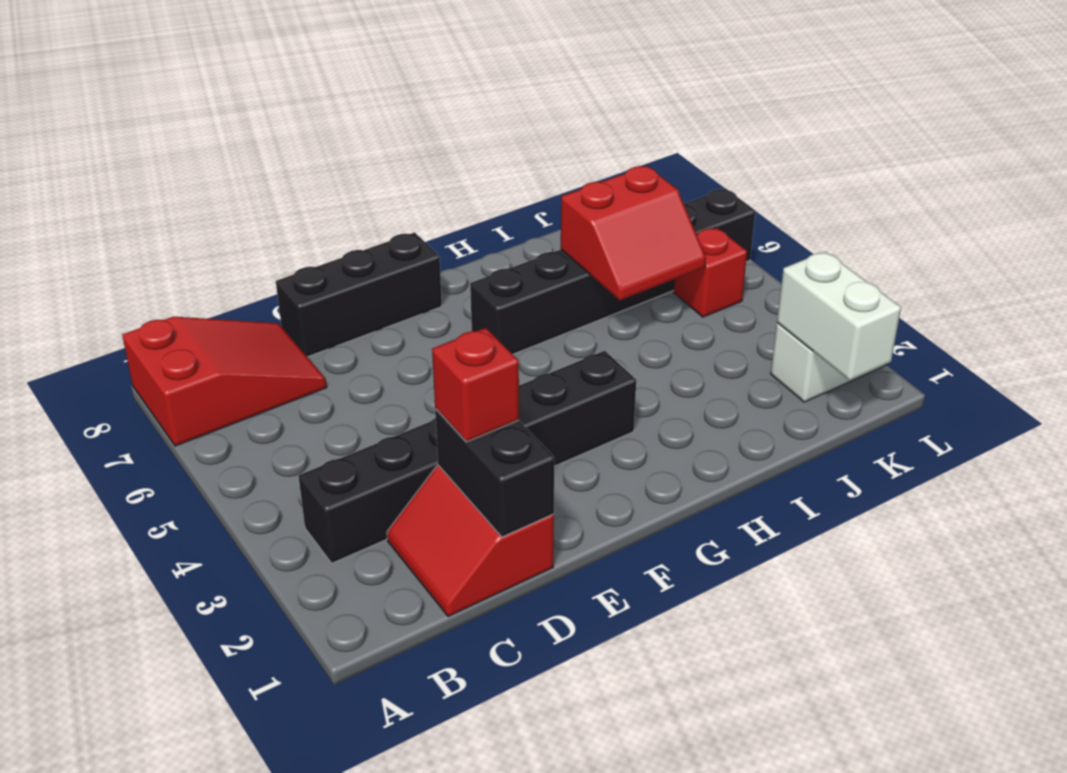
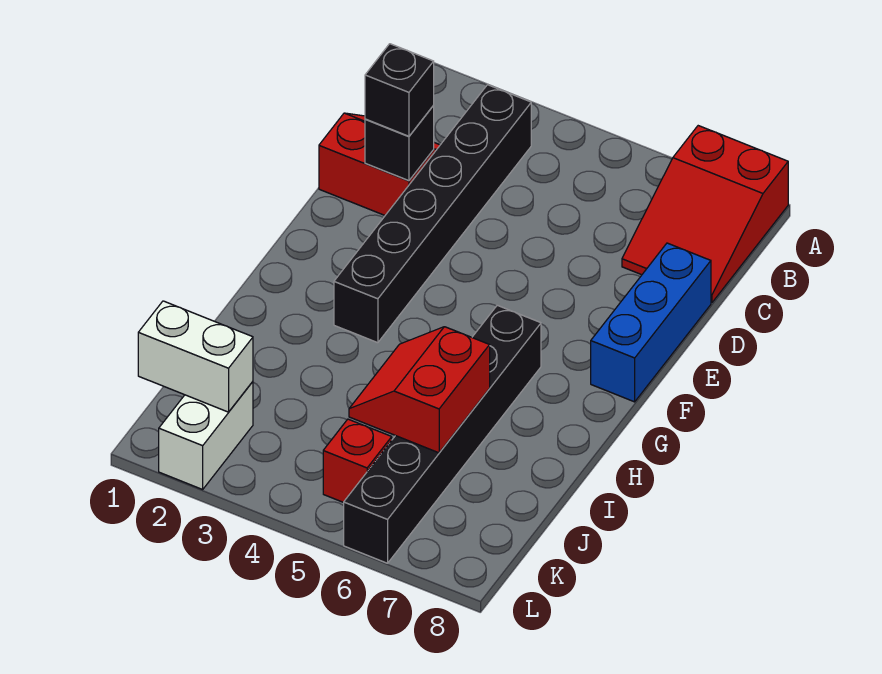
black 1x2 brick [435,409,554,537] -> black 1x1 brick [365,106,434,181]
red 1x1 brick [432,328,519,442] -> black 1x1 brick [365,44,434,136]
black 1x3 brick [276,232,442,357] -> blue 1x3 brick [591,243,711,402]

